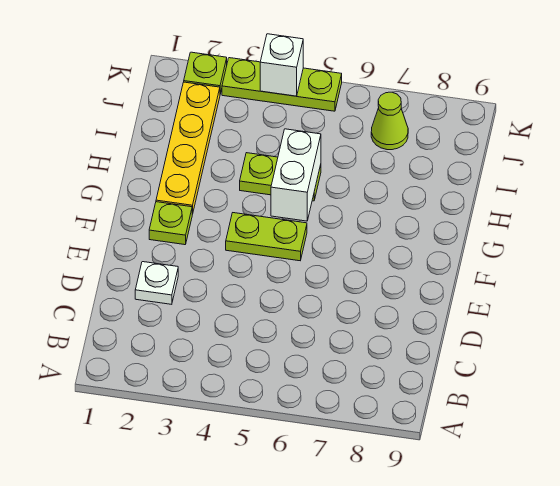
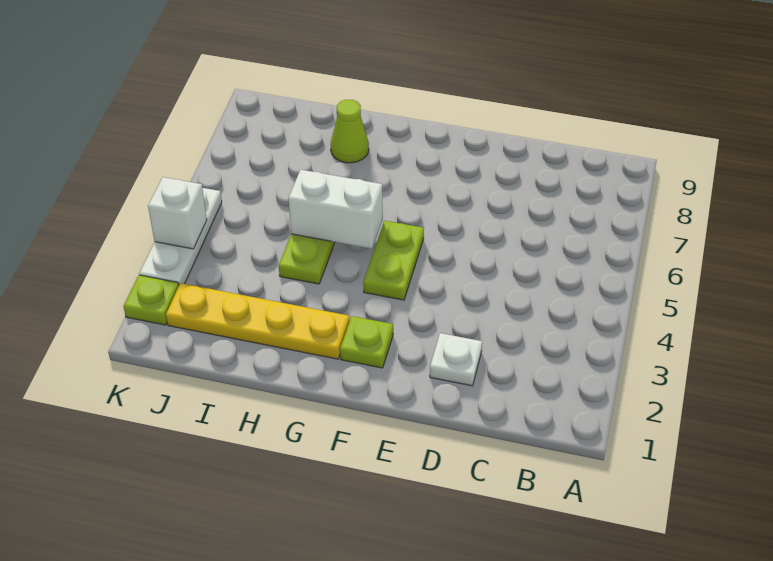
lime 1x1 cone [371,92,408,150] -> lime 1x1 cone moved to [331,100,369,163]
lime 1x3 plate [222,58,342,111] -> white 1x3 plate [139,188,222,285]

